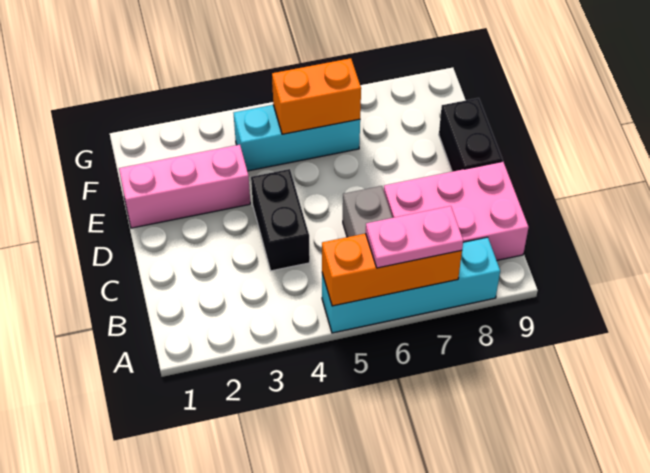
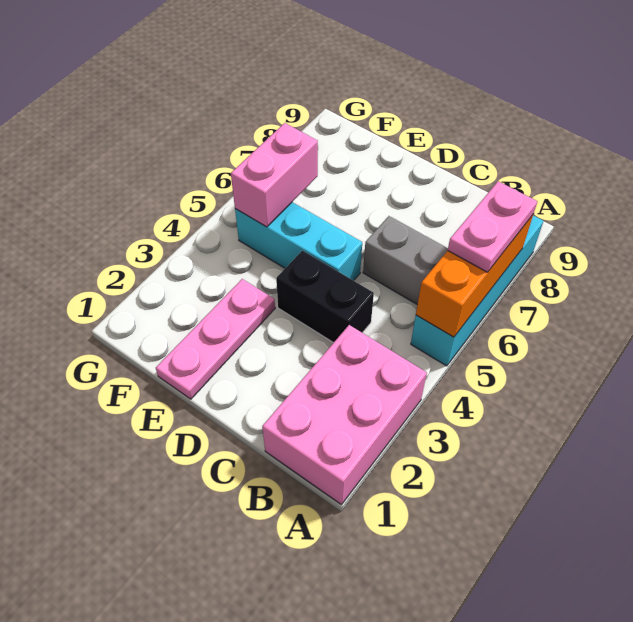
pink 2x3 brick [384,161,529,260] -> pink 2x3 brick moved to [262,325,427,505]
black 1x2 brick [439,98,503,172] -> none
pink 1x3 brick [119,145,250,228] -> pink 1x3 plate [156,279,275,399]
cyan 1x3 brick [234,105,360,171] -> cyan 1x3 brick turned to [235,202,362,281]
orange 1x2 brick [272,58,361,134] -> pink 1x2 brick [231,123,318,227]

